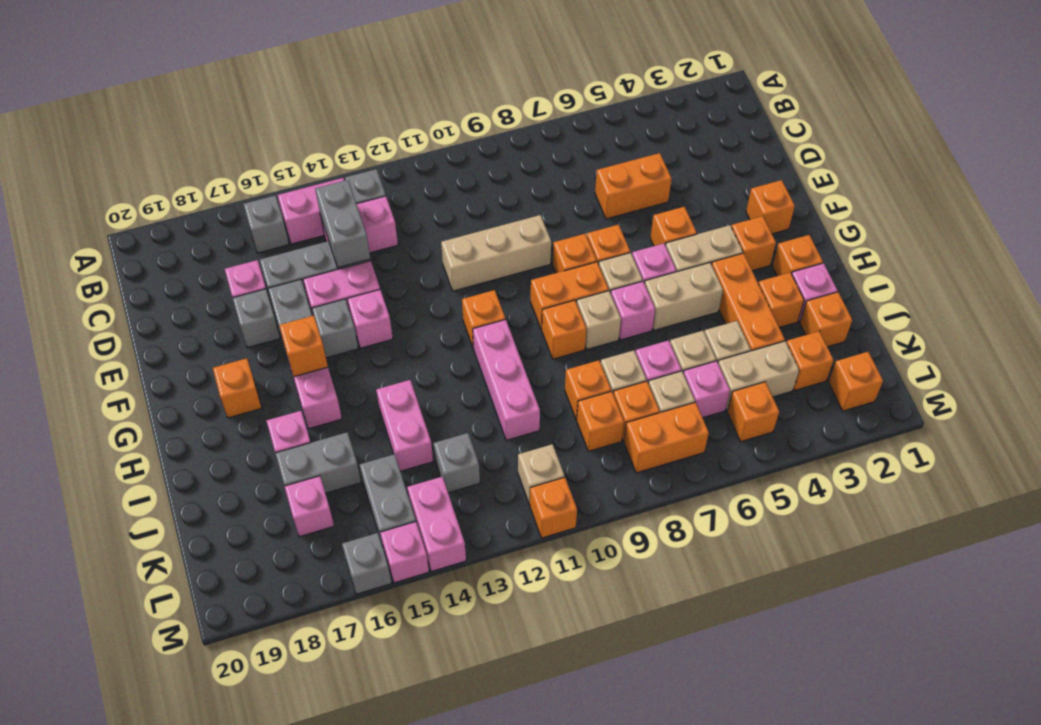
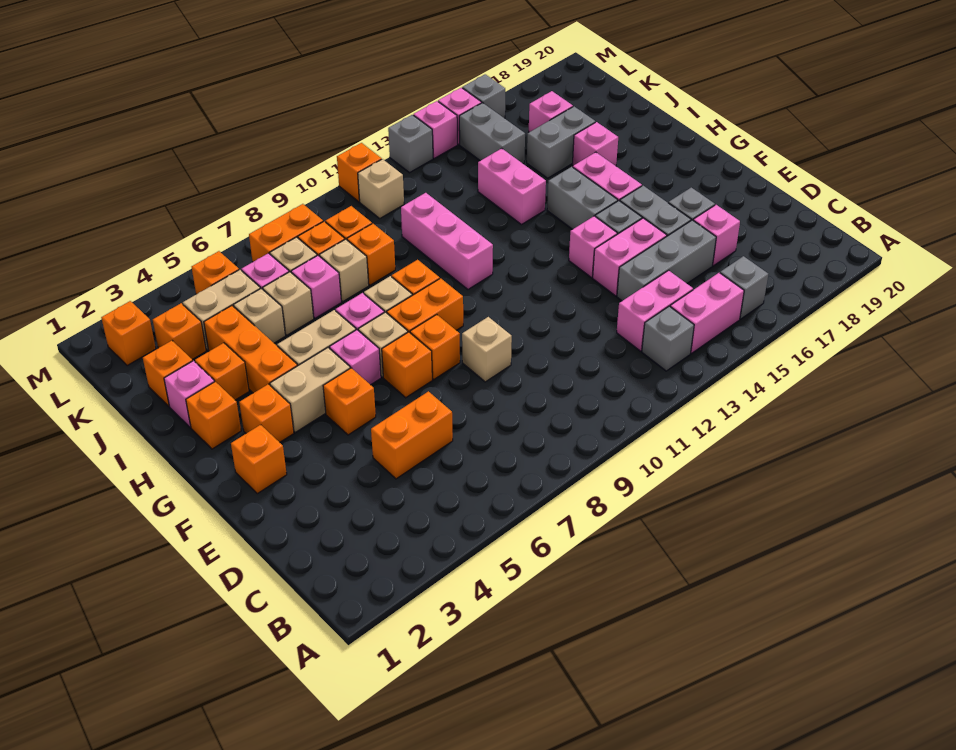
grey 1x2 brick [315,180,370,268] -> grey 1x2 brick moved to [547,167,618,229]
tan 1x3 brick [441,215,551,291] -> tan 1x1 brick [462,317,512,382]
orange 1x1 brick [462,290,505,349] -> none
orange 1x1 brick [279,315,328,377] -> none
orange 1x1 brick [213,358,262,418] -> none
grey 1x1 brick [434,433,480,493] -> grey 1x1 brick moved to [388,115,433,173]
pink 1x2 brick [407,477,466,572] -> pink 1x1 brick [413,101,457,158]

